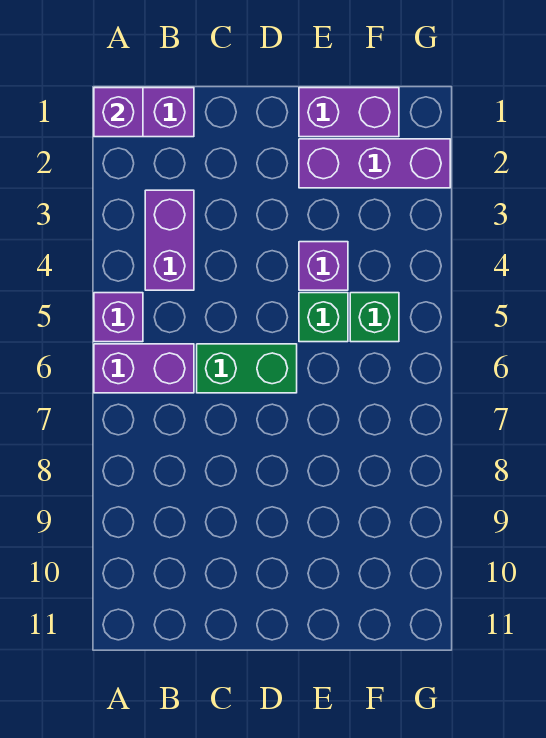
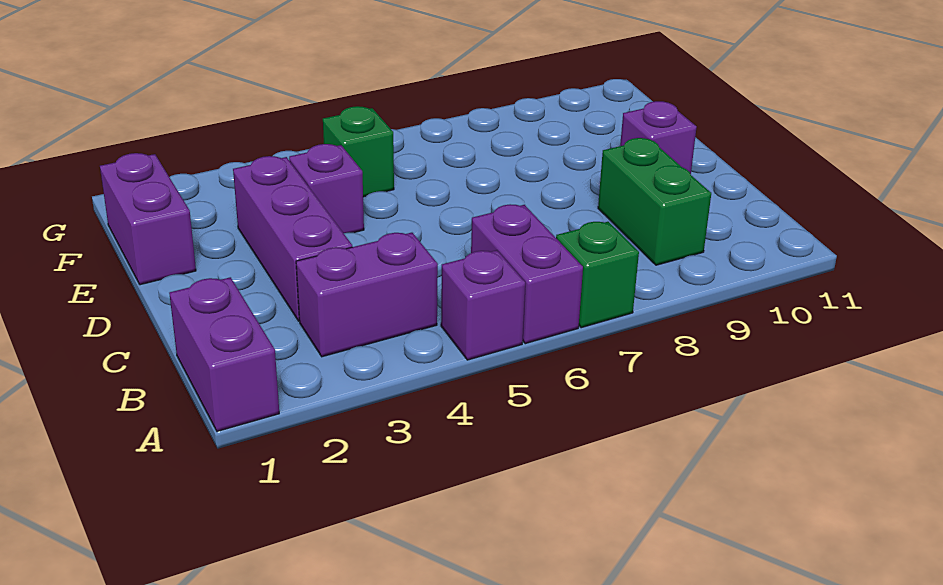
purple 1x1 brick [94,88,143,137] -> purple 1x1 brick moved to [620,101,697,174]
green 1x2 brick [197,344,297,393] -> green 1x2 brick moved to [598,138,711,265]
purple 1x3 brick [299,139,450,188] -> purple 1x3 brick moved to [233,156,352,321]
green 1x1 brick [299,293,348,342] -> green 1x1 brick moved to [556,222,639,328]

